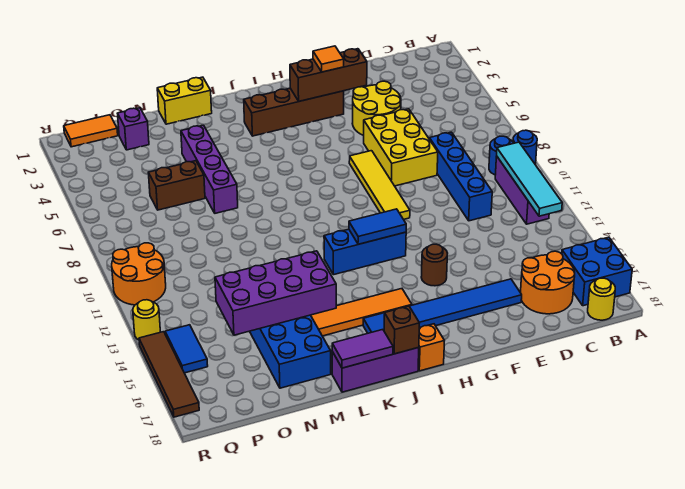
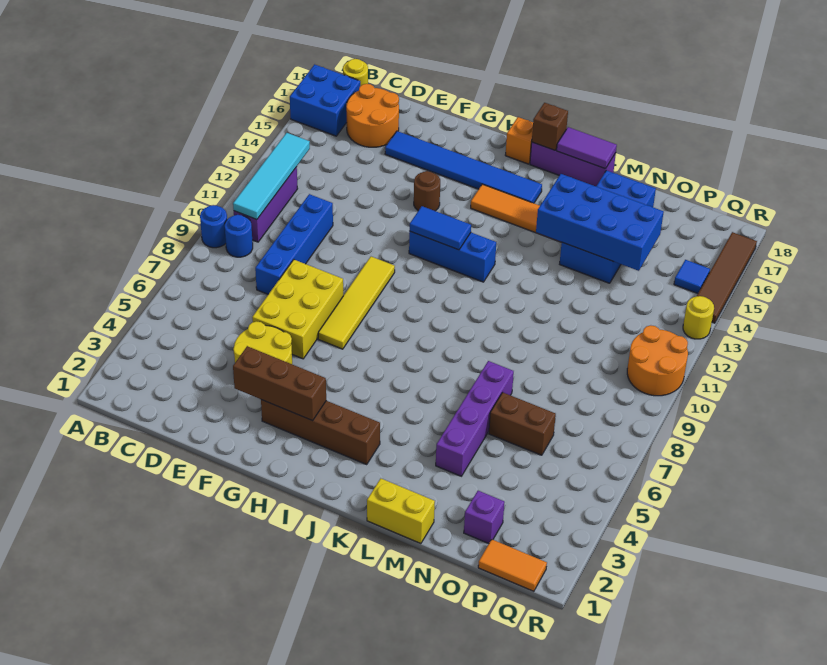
orange 1x1 tile [313,46,344,72] -> none
purple 2x4 brick [215,251,336,335] -> blue 2x4 brick [536,174,664,271]
blue 1x2 tile [165,325,208,373] -> blue 1x1 tile [674,260,710,293]

